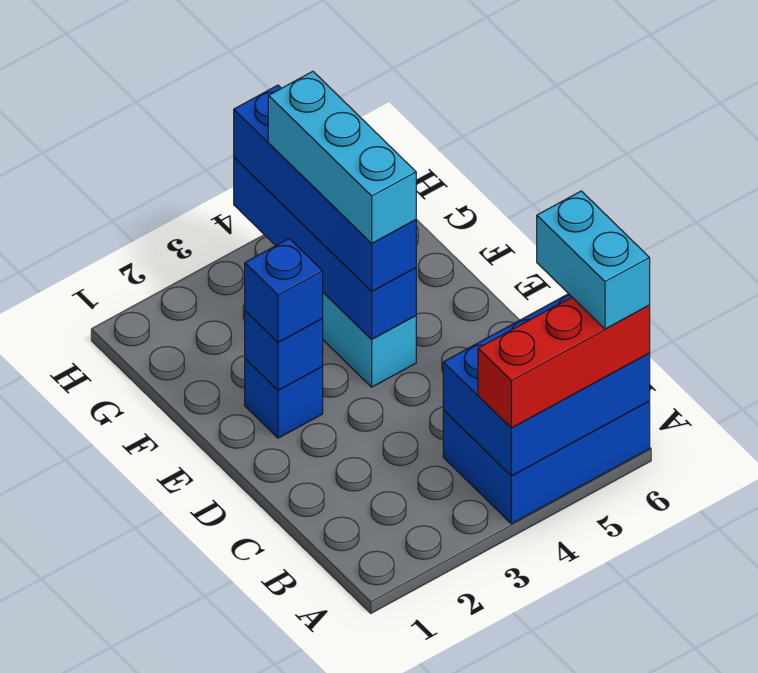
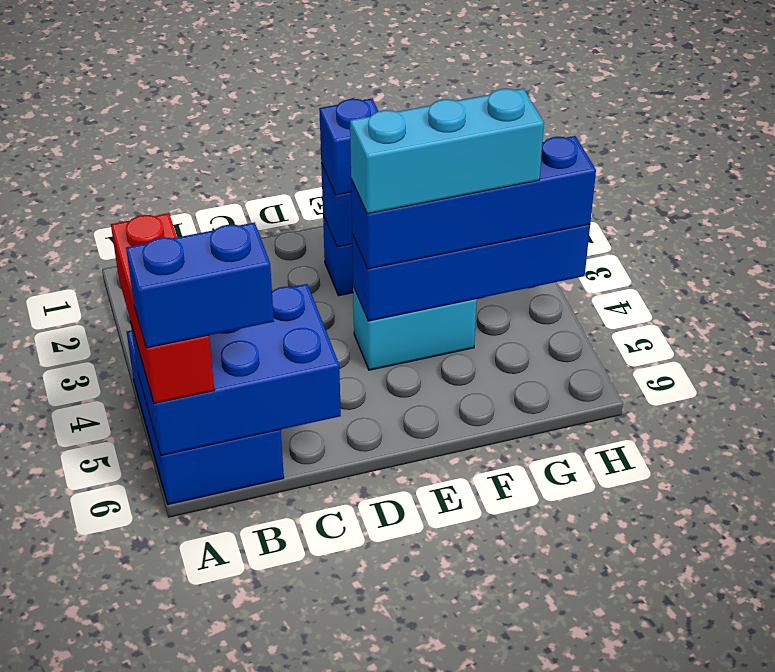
blue 2x3 brick [443,294,650,476] -> blue 2x3 brick turned to [130,284,341,456]
cyan 1x2 brick [537,191,650,329] -> blue 1x2 brick [126,222,274,348]

